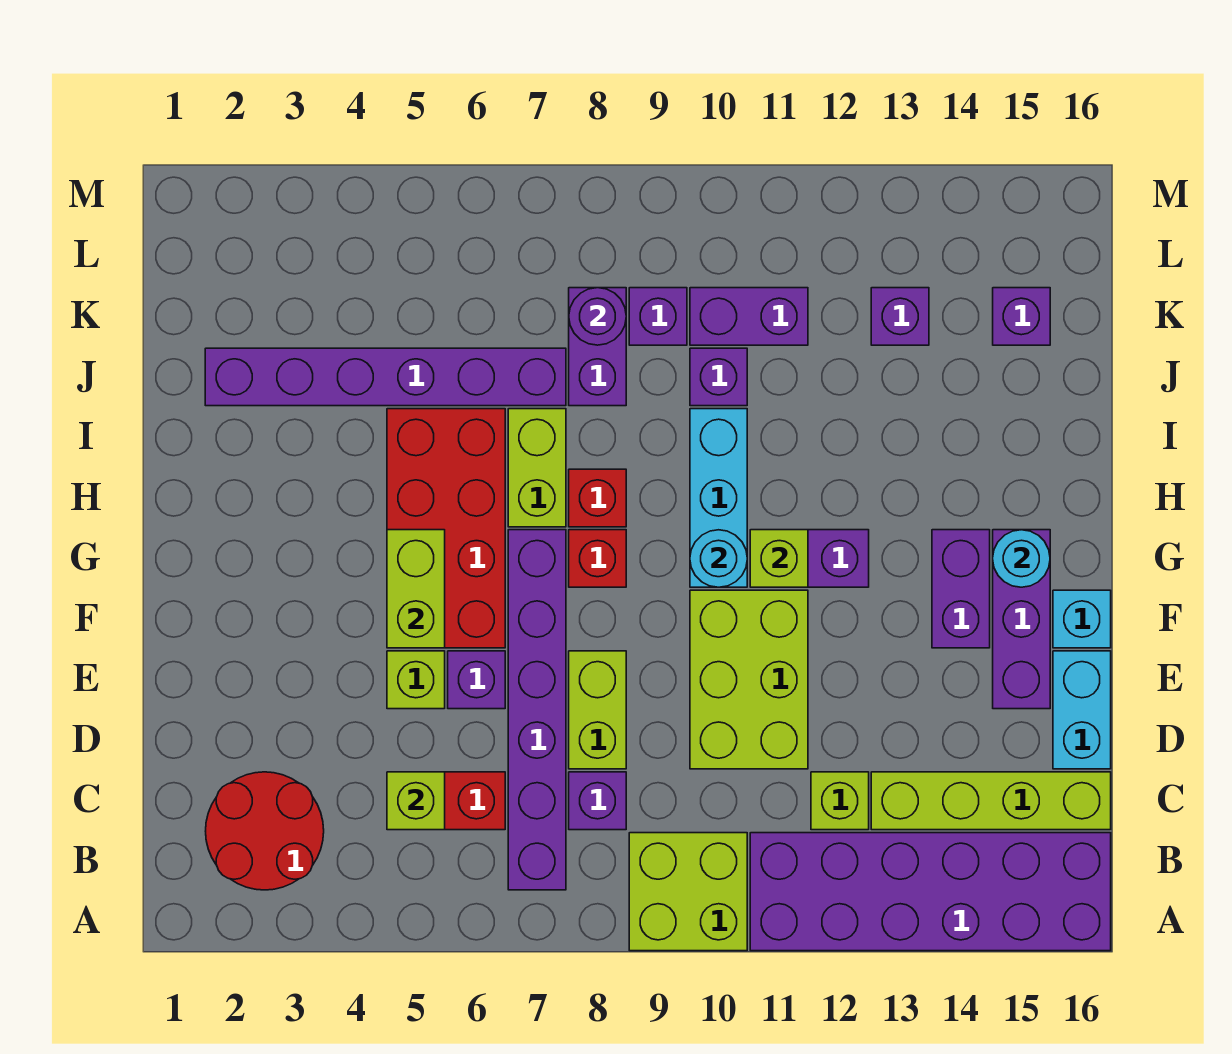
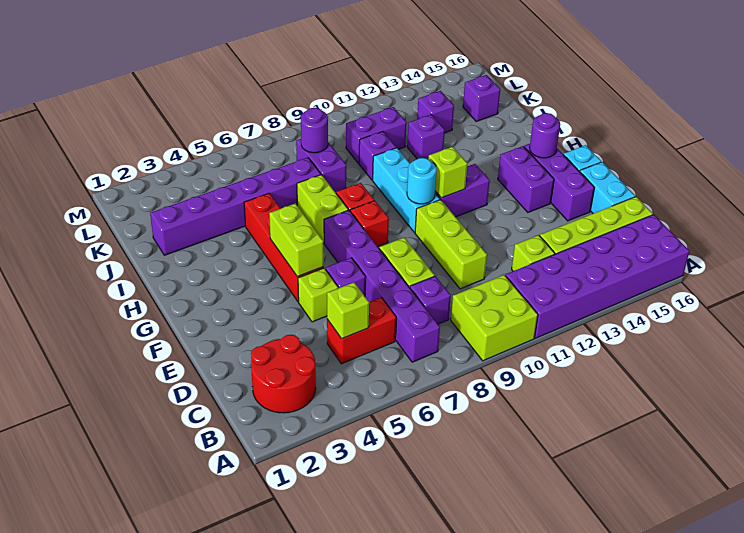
lime 2x3 brick [690,590,808,769] -> lime 1x3 brick [415,200,487,289]
red 2x4 brick [387,409,505,648] -> red 1x4 brick [244,193,324,302]
cyan 1x1 round brick [993,530,1050,587] -> purple 1x1 round brick [530,113,560,158]
purple 1x1 brick [629,288,687,345] -> purple 1x1 brick moved to [407,115,445,159]

